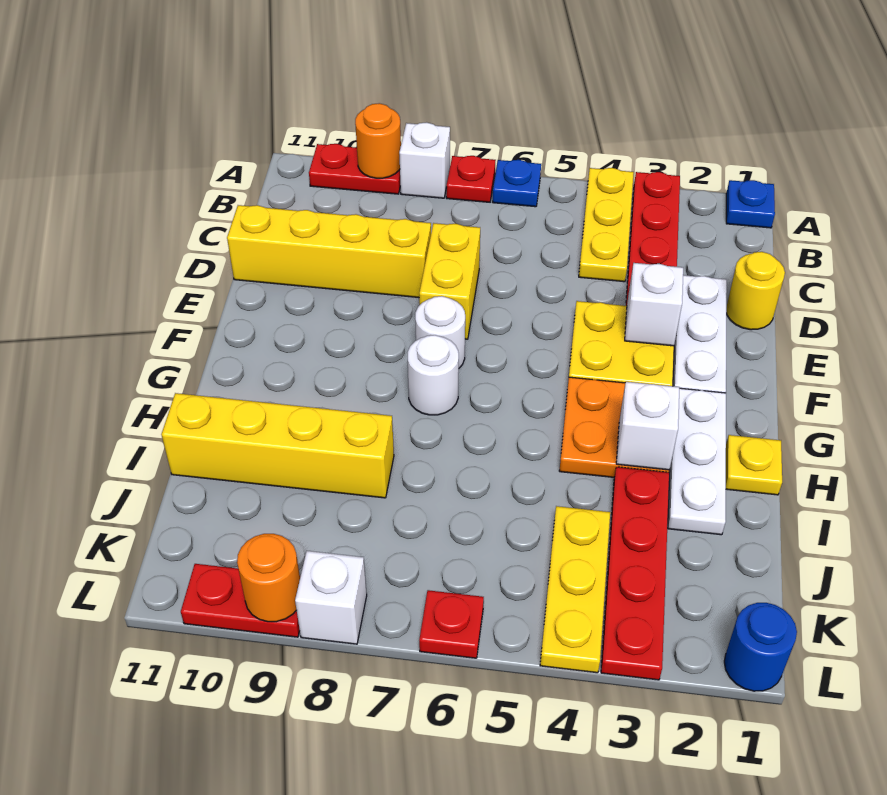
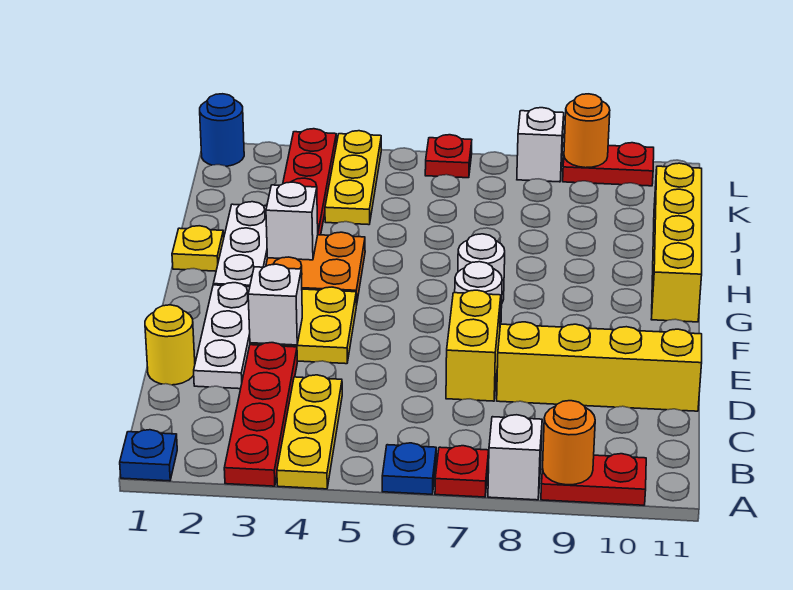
yellow 1x4 brick [161,393,394,498] -> yellow 1x4 brick turned to [651,163,702,322]

